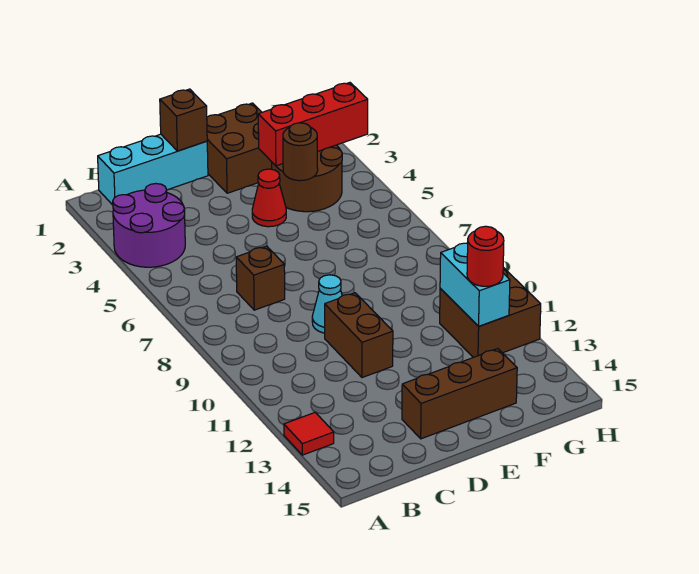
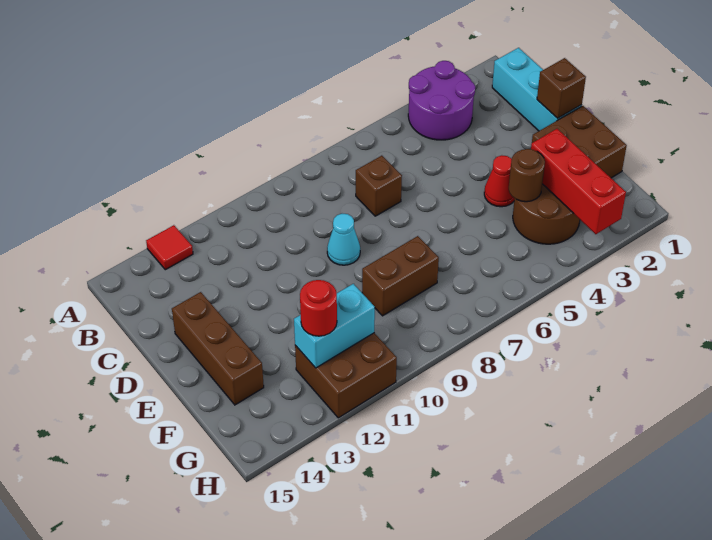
brown 1x2 brick [325,293,393,378] -> brown 1x2 brick moved to [362,236,439,316]

